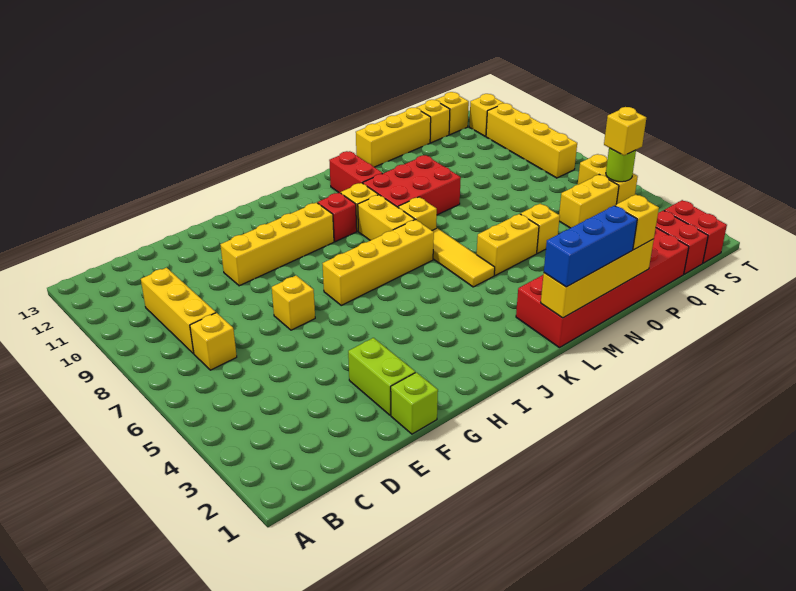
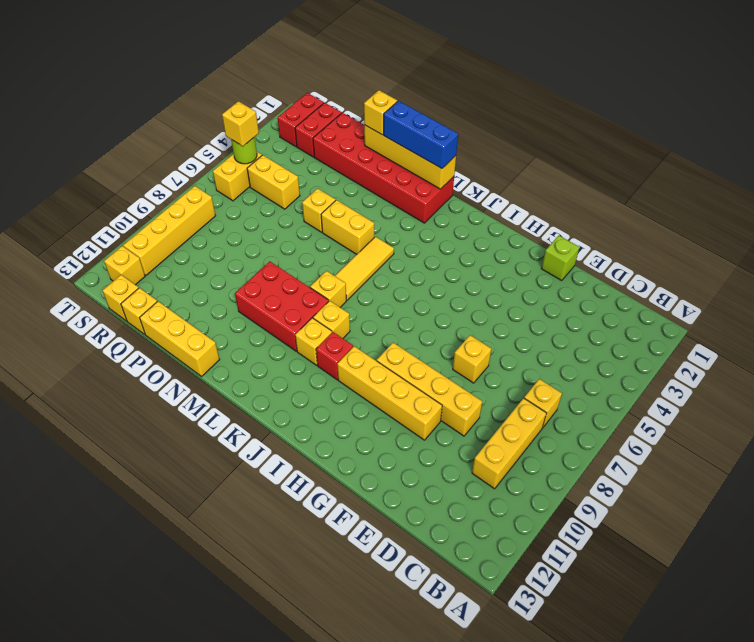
lime 1x2 brick [348,338,415,415] -> none
yellow 1x4 brick [322,219,434,305] -> yellow 1x4 brick moved to [377,343,482,436]
yellow 1x2 brick [358,195,415,241] -> yellow 1x1 brick [313,301,350,338]
red 1x2 brick [329,151,383,193] -> none

